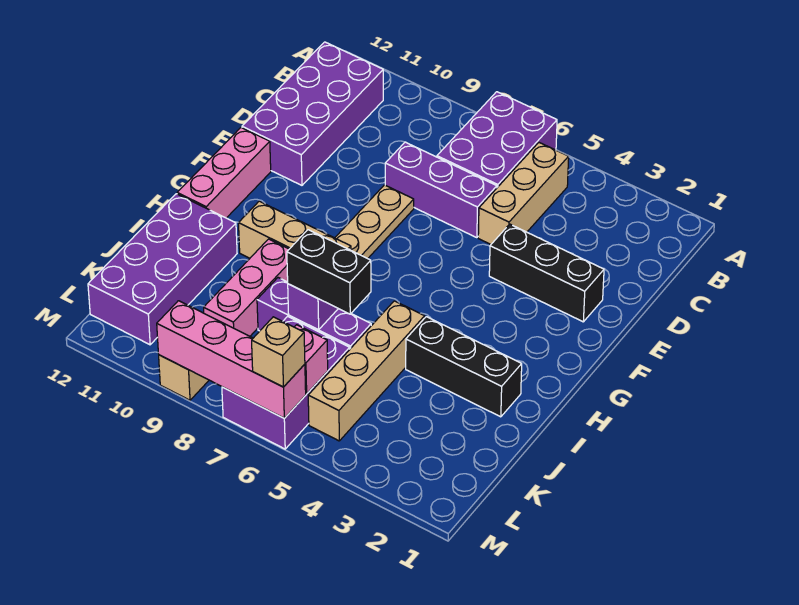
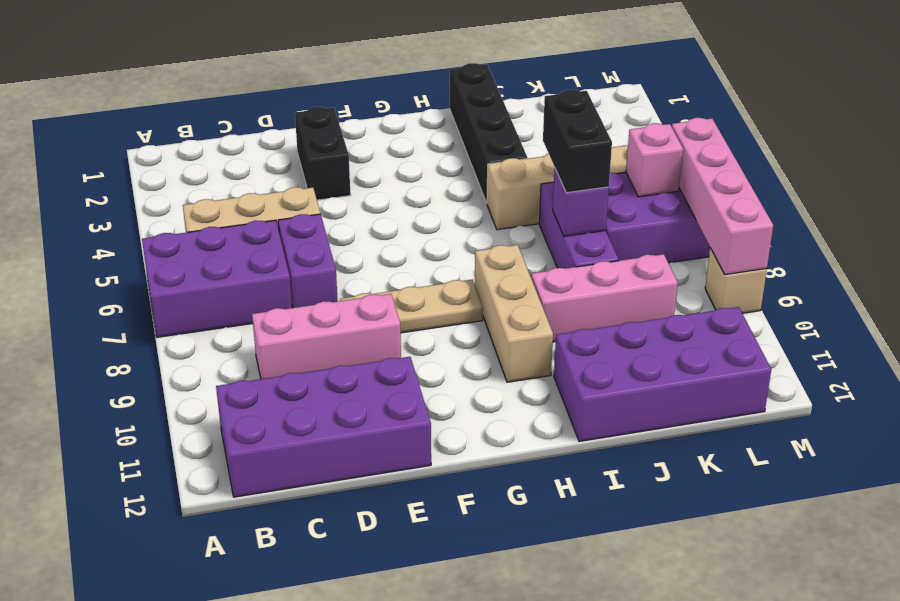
purple 1x3 brick [385,142,497,238] -> purple 1x2 brick [278,214,338,308]
black 1x3 brick [489,224,604,322] -> black 1x2 brick [295,107,351,200]
pink 1x3 brick [177,128,271,218] -> pink 1x3 brick moved to [252,294,401,379]
black 1x3 brick [406,317,522,417] -> black 1x4 brick [450,63,527,203]
tan 1x1 brick [252,317,305,387] -> none

